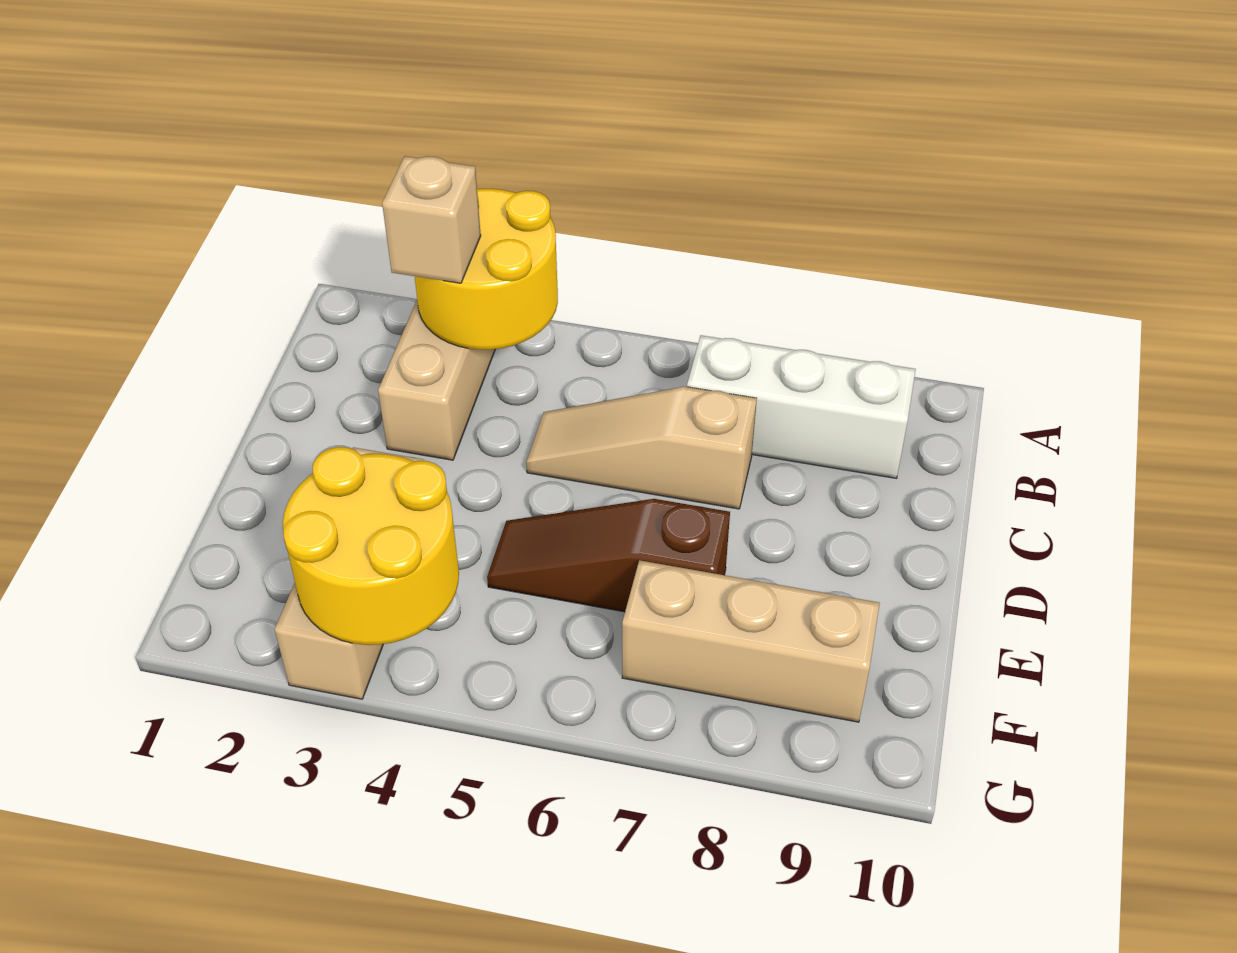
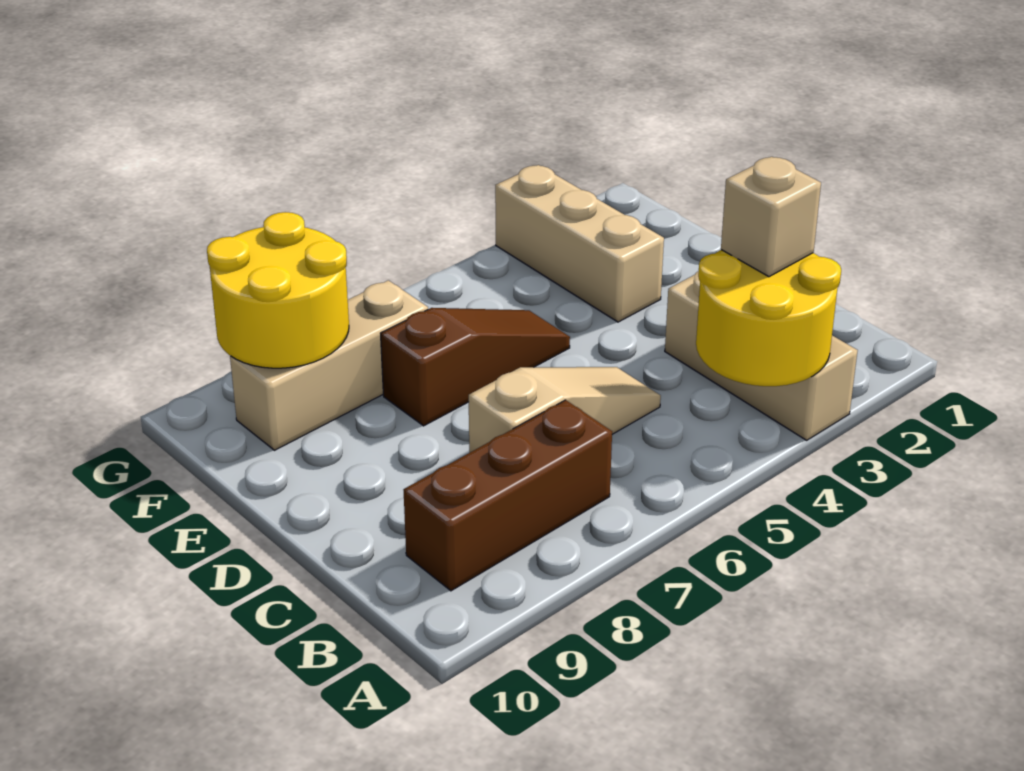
white 1x3 brick [687,335,916,478] -> brown 1x3 brick [404,400,612,591]
yellow 2x2 round brick [283,447,459,645] -> yellow 2x2 round brick moved to [207,212,349,368]

